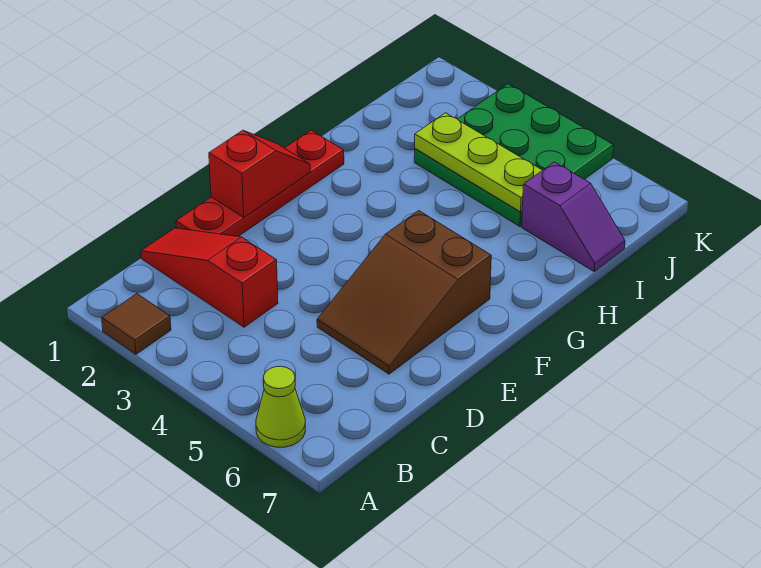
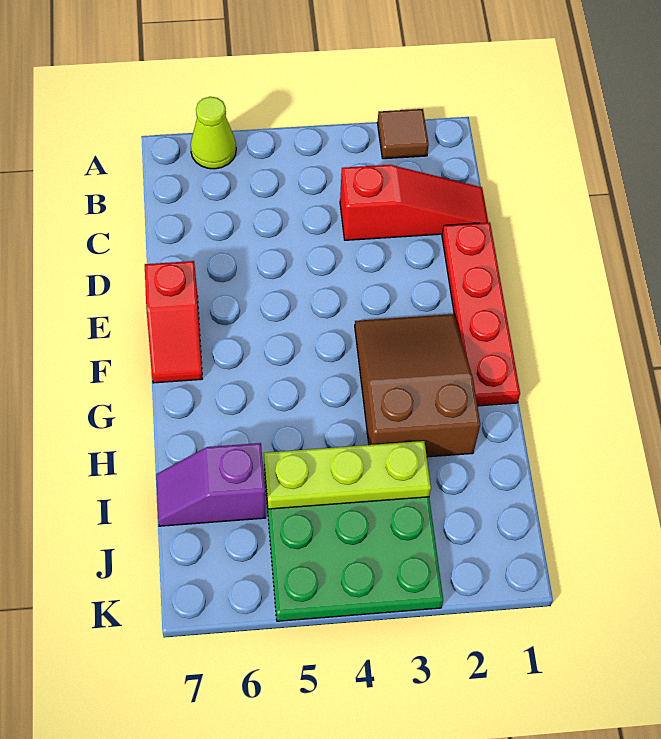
brown 2x3 slope [317,211,491,374] -> brown 2x3 slope moved to [355,314,480,457]
red 1x2 slope [209,130,310,217] -> red 1x2 slope moved to [145,261,202,383]

